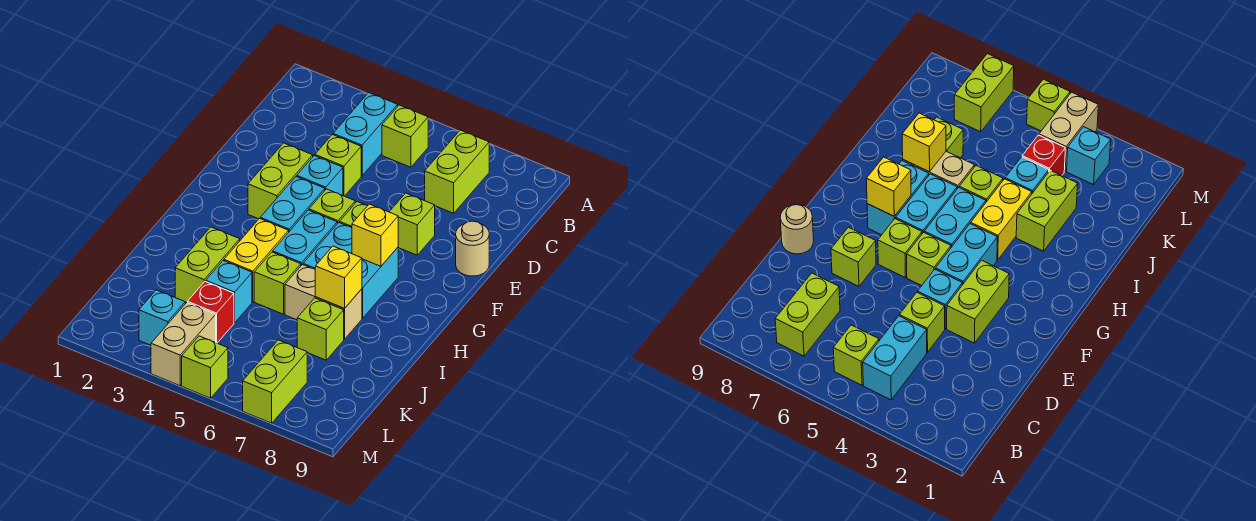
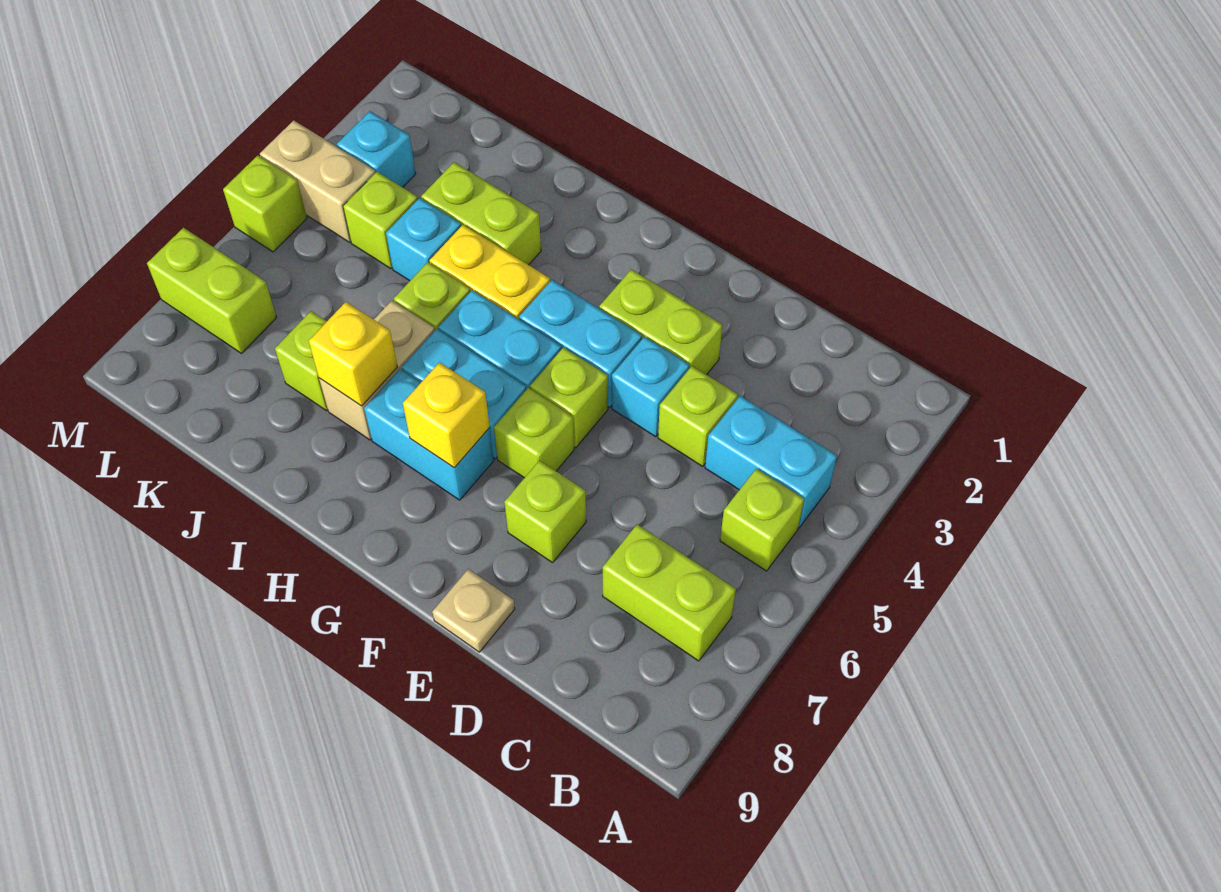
tan 1x1 round brick [456,221,489,276] -> tan 1x1 plate [432,569,515,652]
red 1x1 brick [188,281,234,343] -> lime 1x1 brick [343,172,418,269]

